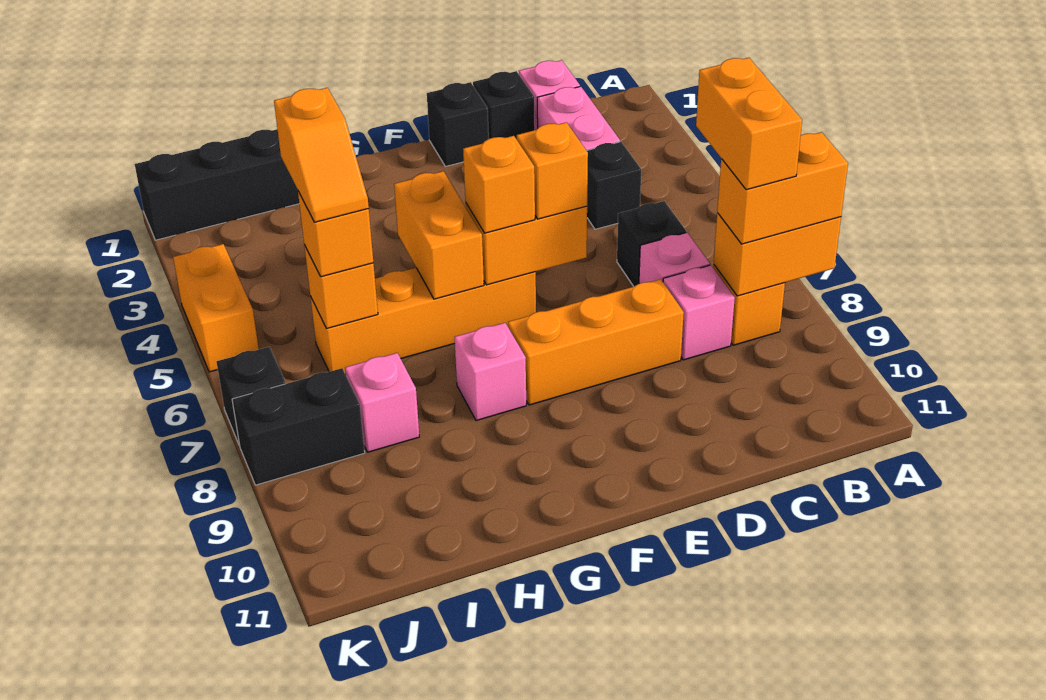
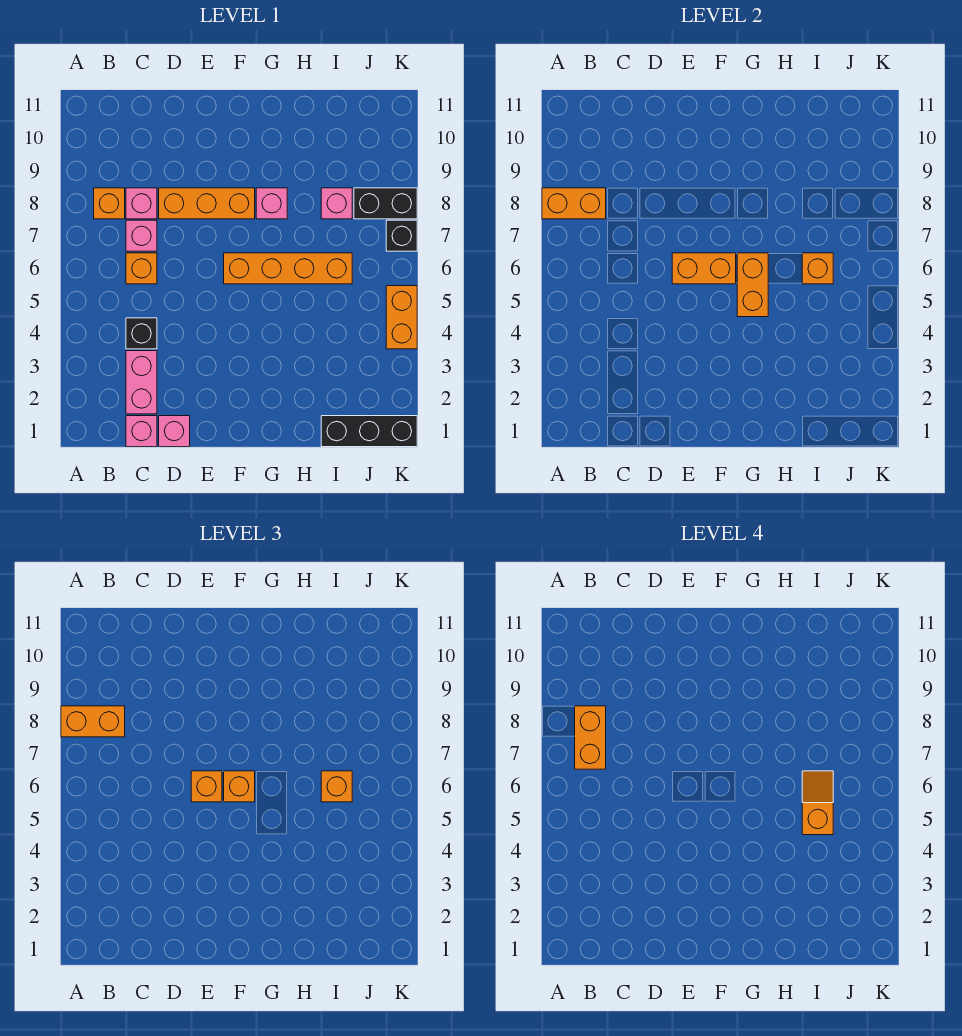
black 1x1 brick [617,201,686,286] -> orange 1x1 brick [126,253,157,284]
black 1x1 brick [473,71,535,139] -> pink 1x1 brick [159,416,190,447]
black 1x1 brick [427,82,489,166] -> none

